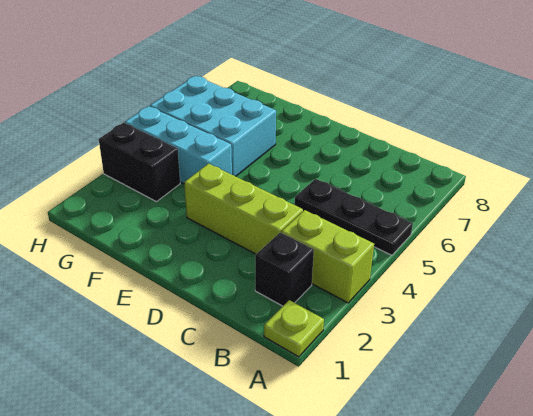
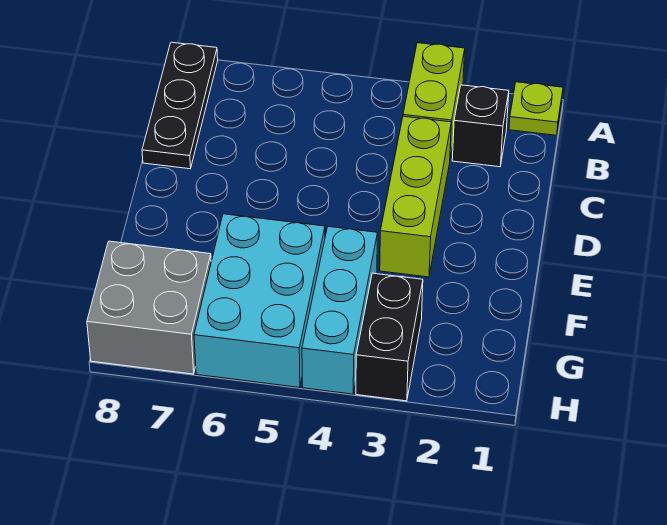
black 1x3 plate [295,179,413,255] -> black 1x3 plate moved to [142,42,218,169]
none -> grey 2x2 brick [87,241,211,374]

